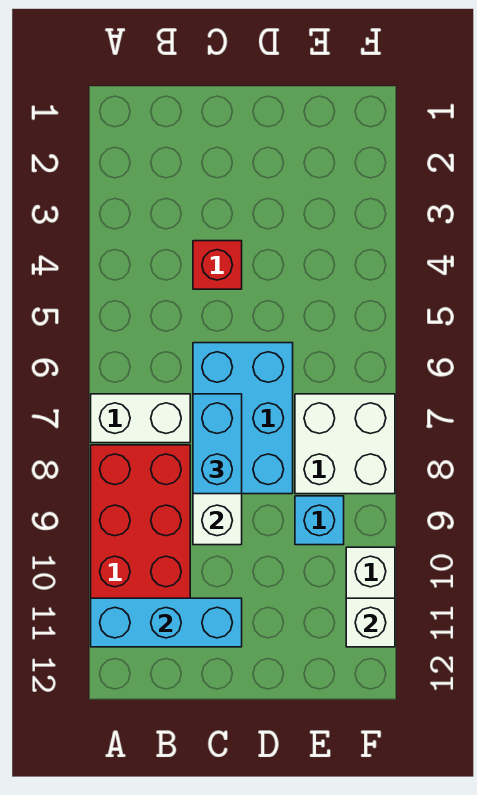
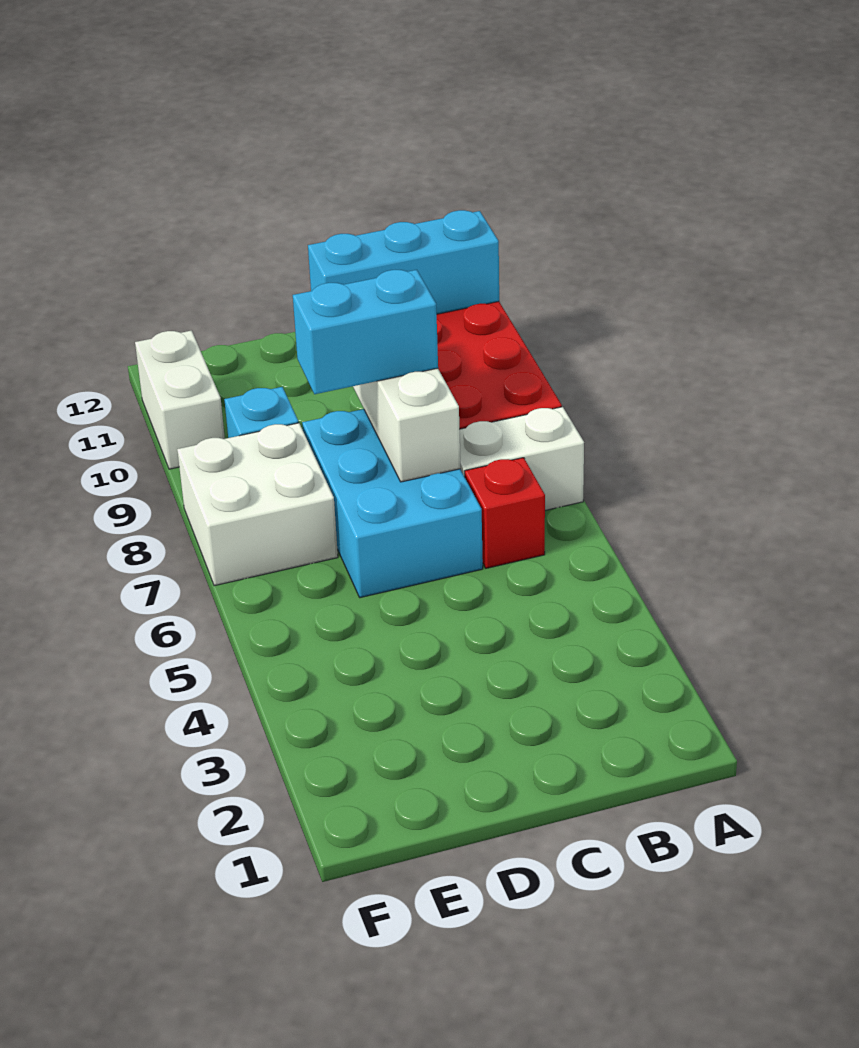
red 1x1 brick [193,241,242,289] -> red 1x1 brick moved to [465,458,545,568]
cyan 1x2 brick [193,394,242,494] -> cyan 1x2 brick turned to [293,270,438,394]
white 1x1 brick [346,598,395,647] -> none

